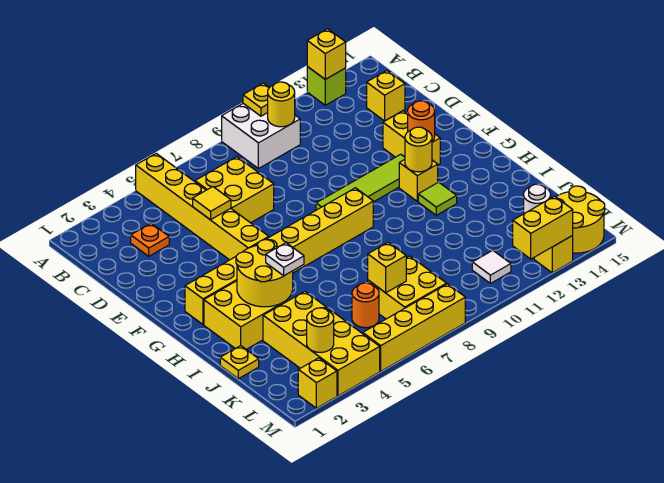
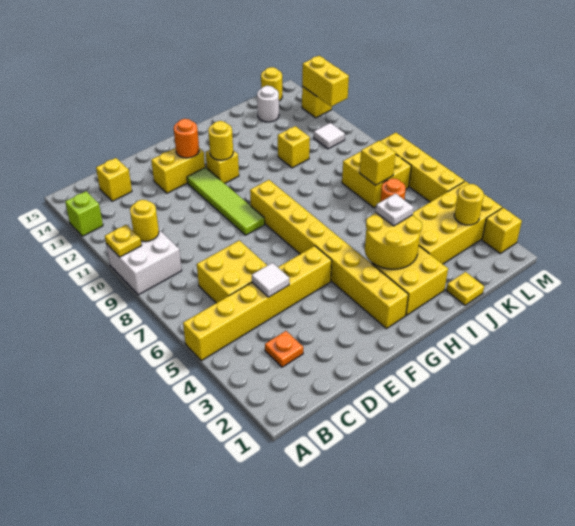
yellow 1x1 brick [307,29,346,79] -> yellow 1x1 brick moved to [278,126,310,168]
yellow 1x1 tile [193,187,231,220] -> white 1x1 tile [252,263,289,297]
lime 1x1 tile [418,182,457,215] -> none
yellow 2x2 round brick [556,186,605,253] -> yellow 1x1 round brick [261,67,282,101]

